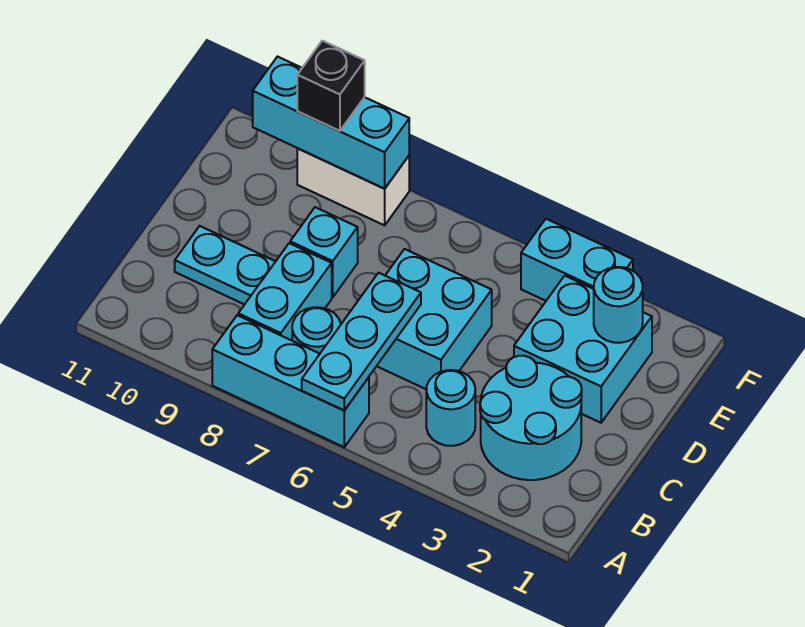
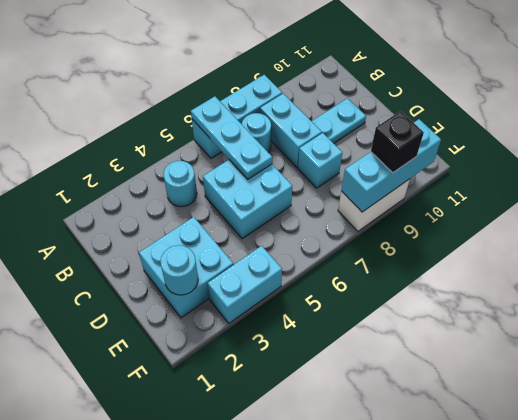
cyan 2x2 round brick [480,356,582,480] -> none

